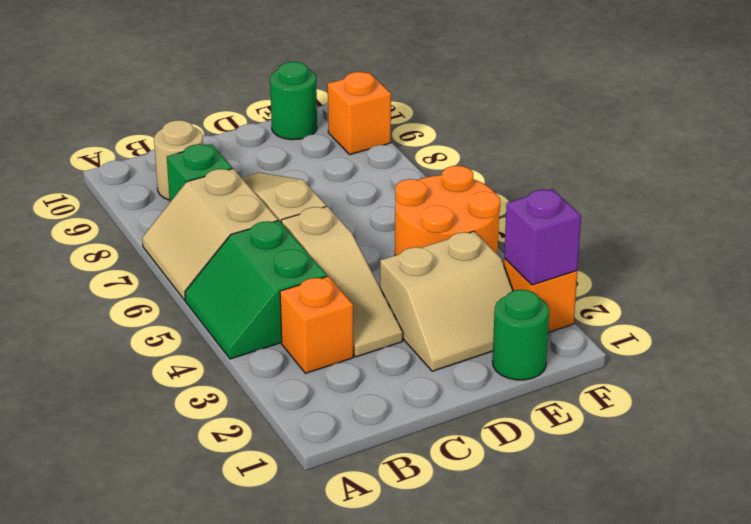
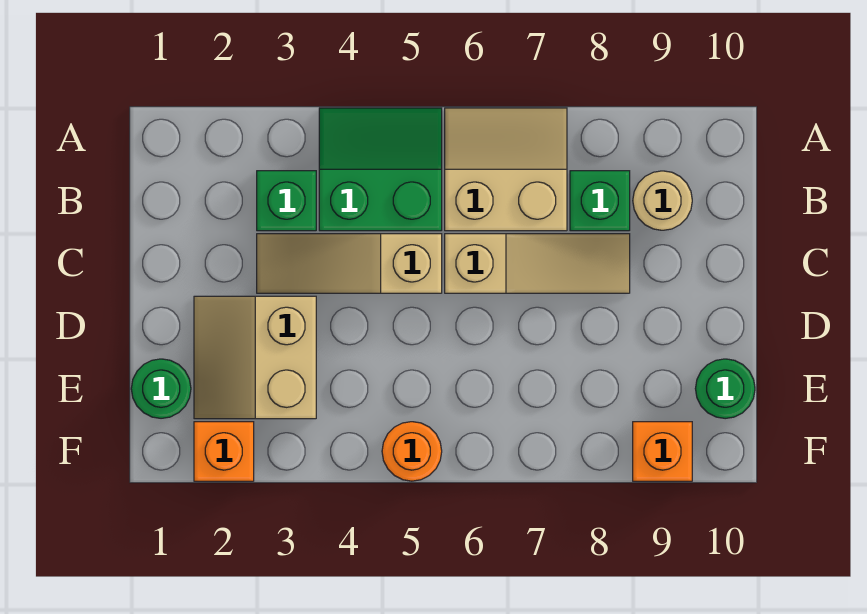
orange 1x1 brick [280,276,353,373] -> green 1x1 brick [257,171,316,231]
orange 2x2 round brick [395,166,500,255] -> orange 1x1 round brick [382,422,442,481]
purple 1x1 brick [504,189,581,285] -> none

